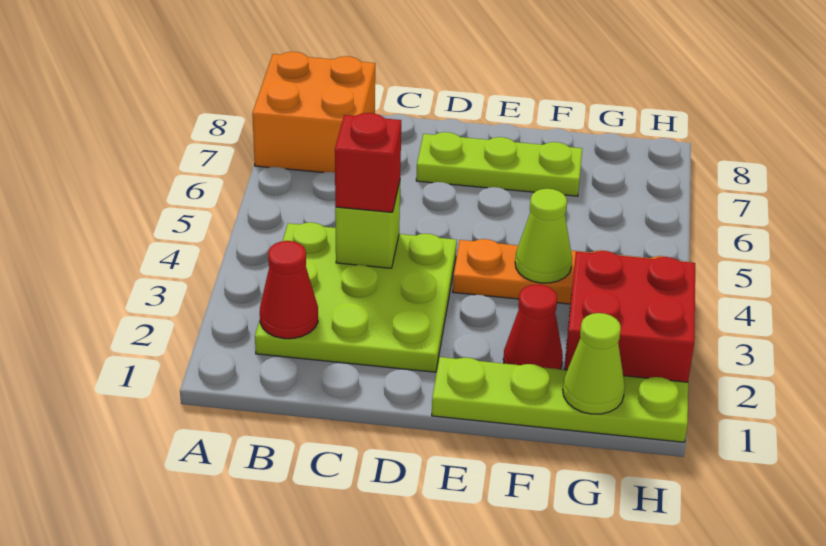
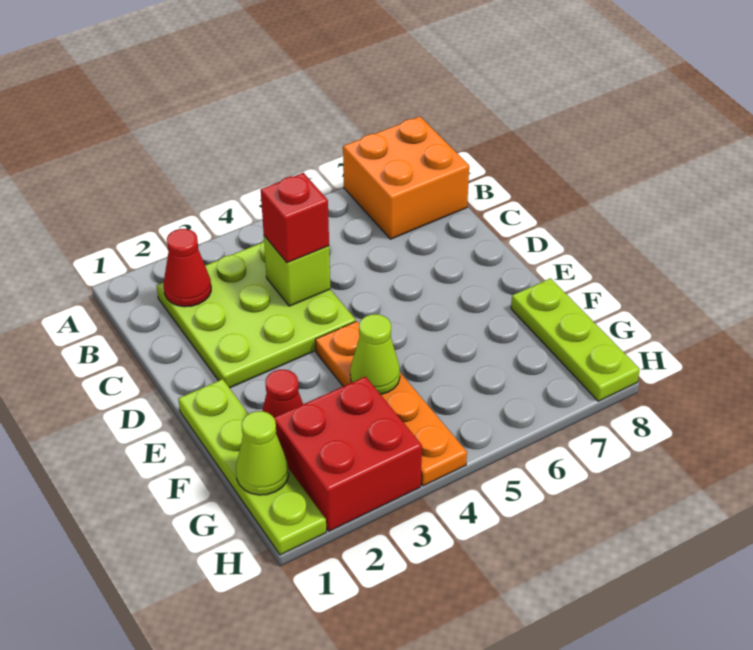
lime 1x3 plate [416,132,582,196] -> lime 1x3 plate moved to [511,278,640,401]

